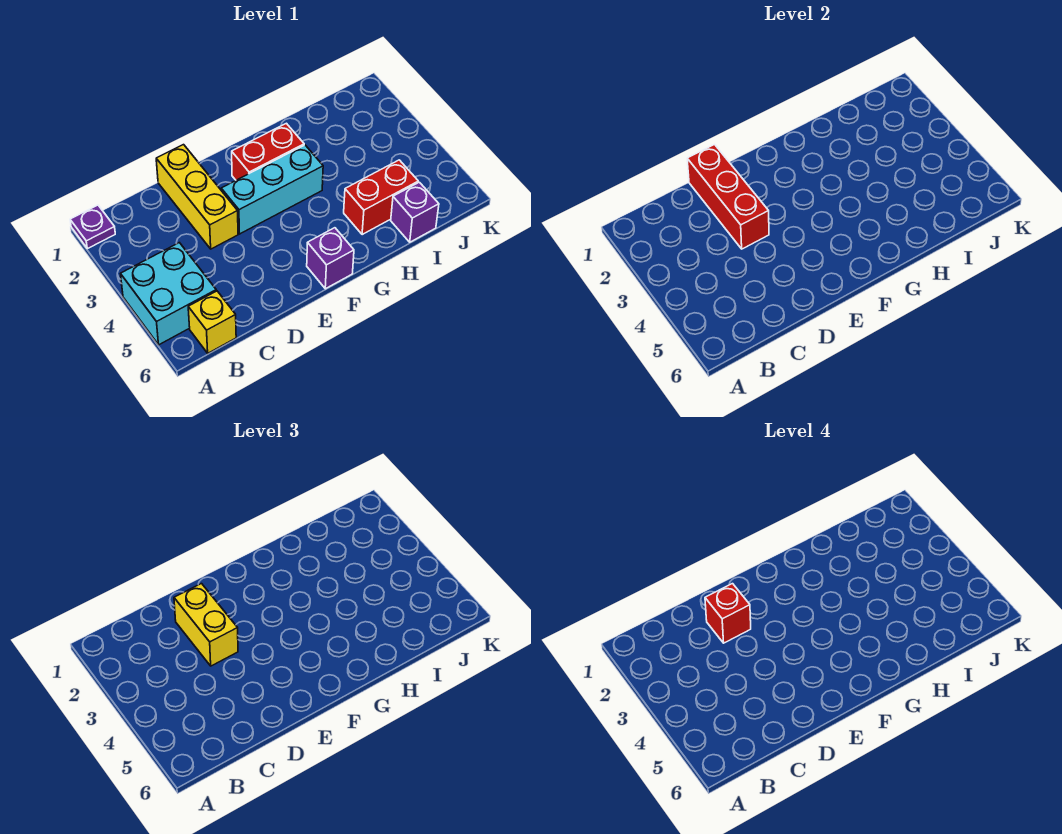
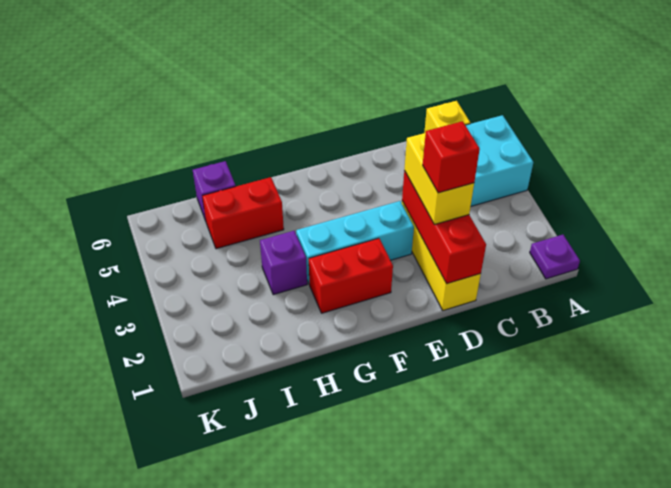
purple 1x1 brick [307,228,354,289] -> purple 1x1 brick moved to [260,231,307,295]

